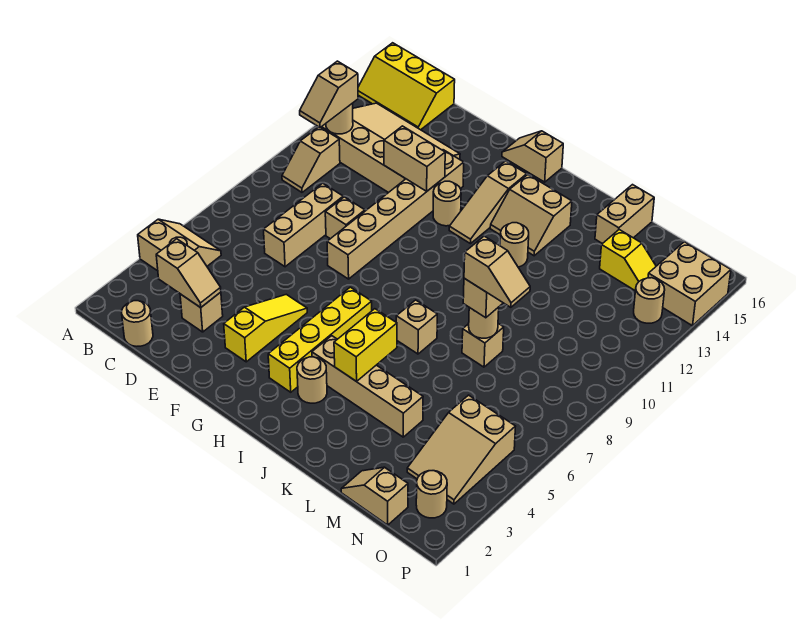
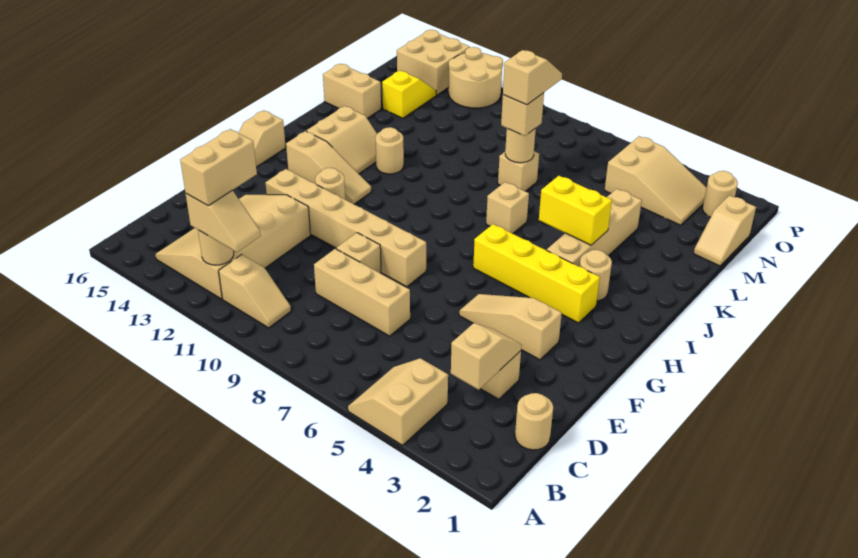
yellow 2x3 slope [358,43,455,130] -> none
tan 1x2 brick [384,126,445,191] -> tan 1x2 brick moved to [180,129,257,206]
yellow 1x3 slope [224,294,307,362] -> tan 1x3 slope [459,294,562,360]
tan 1x1 round brick [634,278,665,323] -> tan 2x2 round brick [449,47,503,108]

